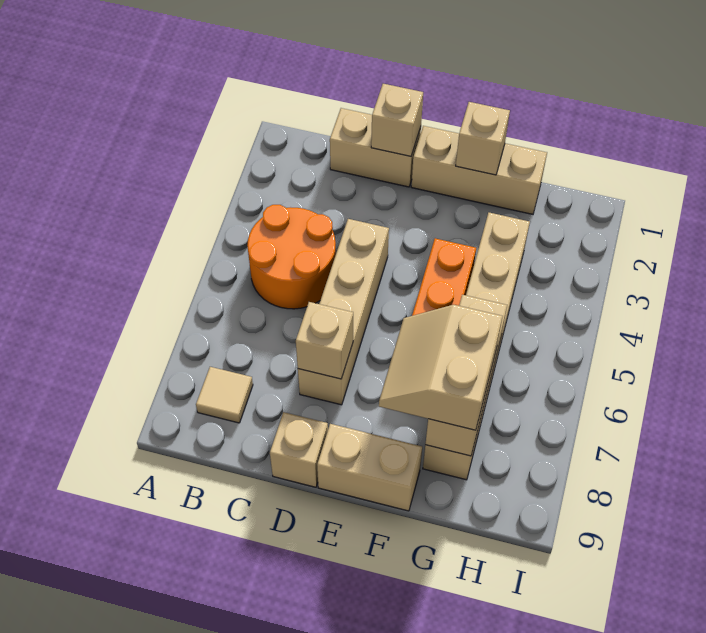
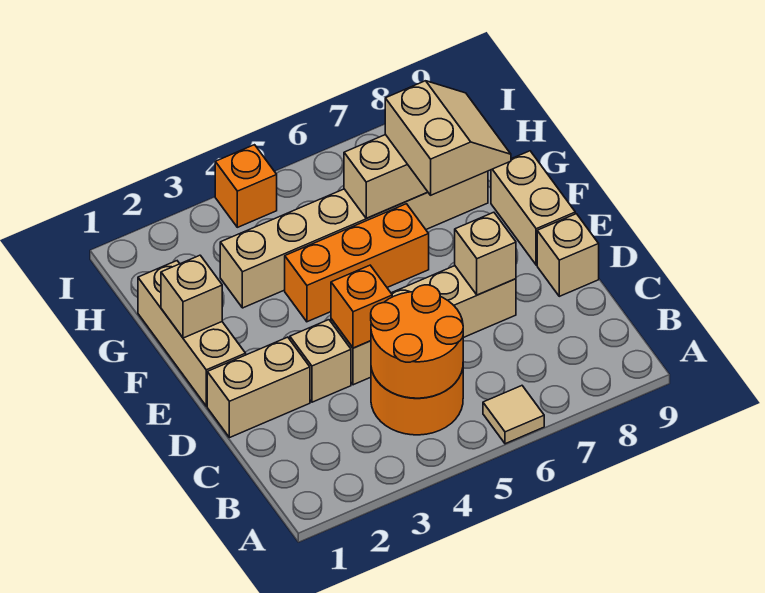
none -> orange 2x2 round brick [371,285,463,398]
tan 1x1 tile [196,367,253,423] -> tan 1x1 tile moved to [483,386,544,444]
tan 1x2 brick [330,108,421,187] -> tan 1x2 brick turned to [207,337,310,438]
tan 1x1 brick [371,84,423,156] -> tan 1x1 brick moved to [290,320,351,402]
none -> orange 1x1 brick [331,265,392,348]
tan 2x2 slope [379,305,503,430] -> tan 2x2 slope turned to [385,81,511,195]
none -> orange 1x1 brick [215,145,277,227]

